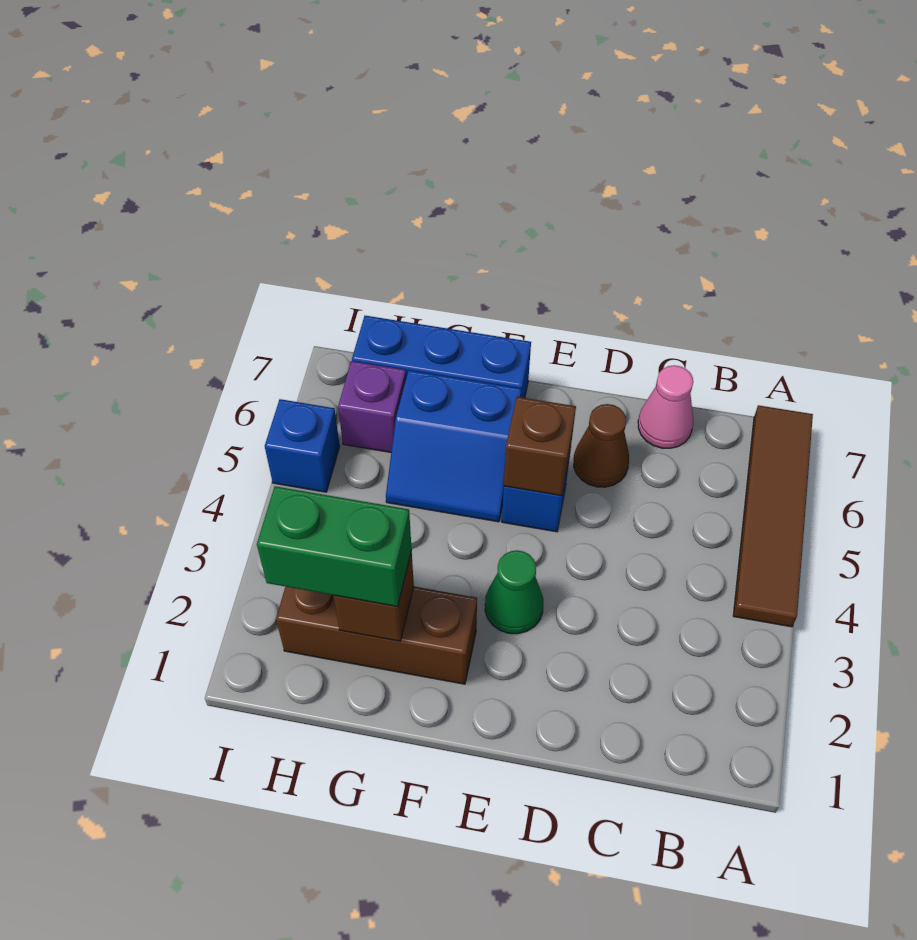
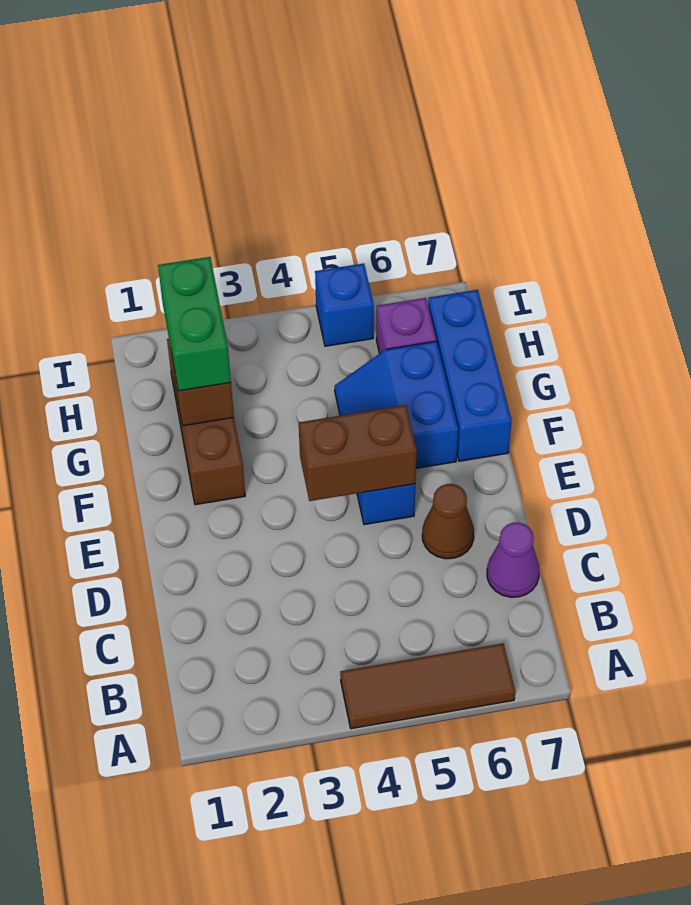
brown 1x4 tile [733,405,813,627] -> brown 1x3 tile [340,643,515,729]
pink 1x1 cone [638,365,694,448] -> purple 1x1 cone [487,523,539,597]
green 1x1 cone [485,550,543,634] -> none
brown 1x1 brick [504,397,576,496] -> brown 1x2 brick [299,405,417,501]

